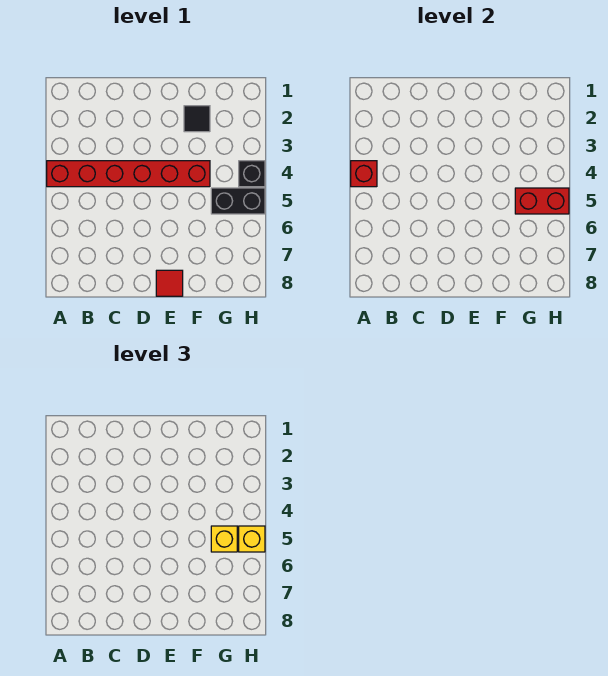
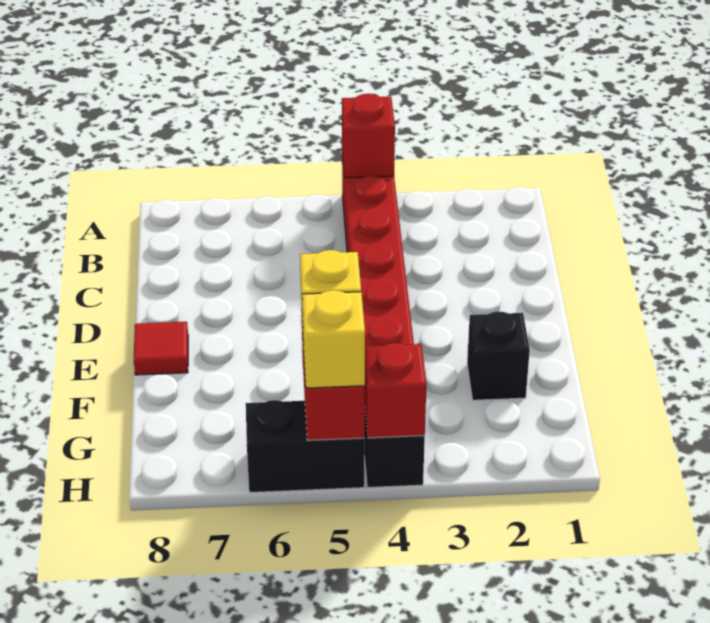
black 1x1 tile [184,106,210,132] -> black 1x1 brick [467,312,530,400]
black 1x2 brick [211,188,265,214] -> black 1x2 brick turned to [246,400,365,492]
none -> red 1x1 brick [365,343,426,438]

